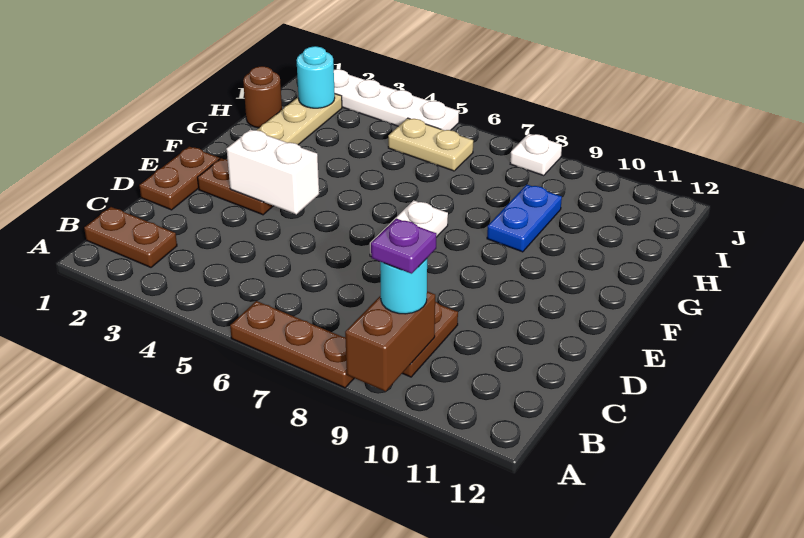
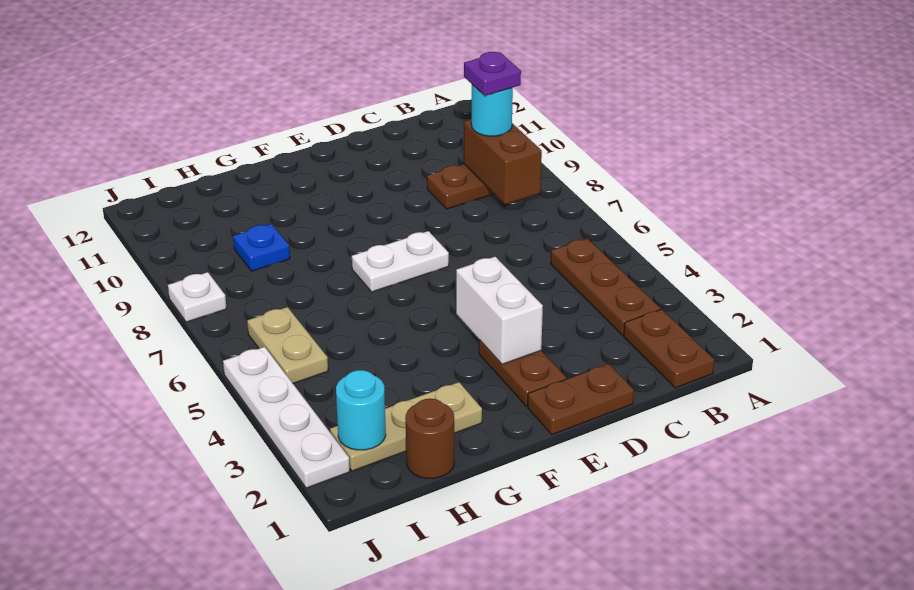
brown 1x3 plate [230,301,354,388] -> brown 1x3 plate moved to [551,239,660,335]
brown 1x2 brick [345,291,435,391] -> brown 1x2 brick turned to [464,120,542,204]
blue 1x2 plate [487,185,562,252] -> blue 1x1 plate [233,224,290,271]

